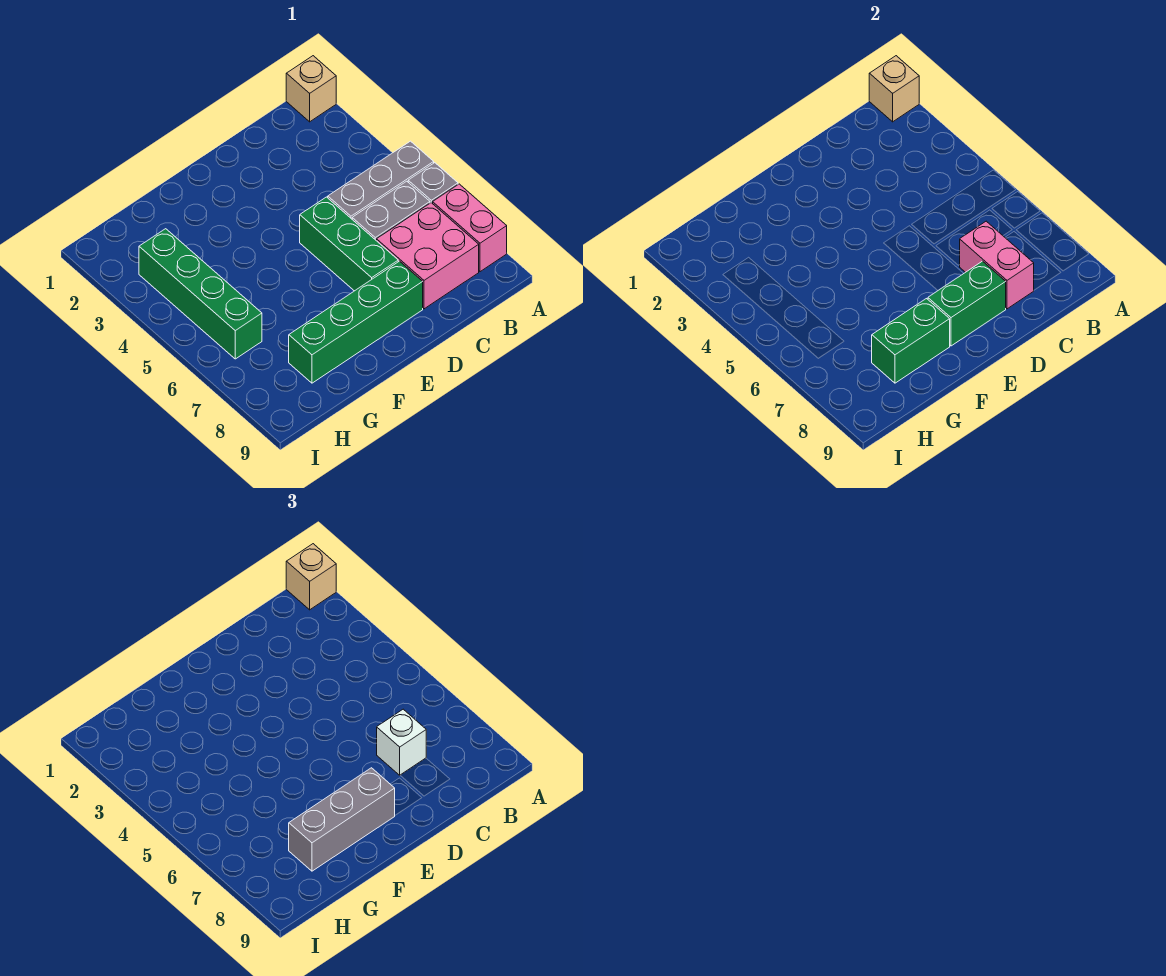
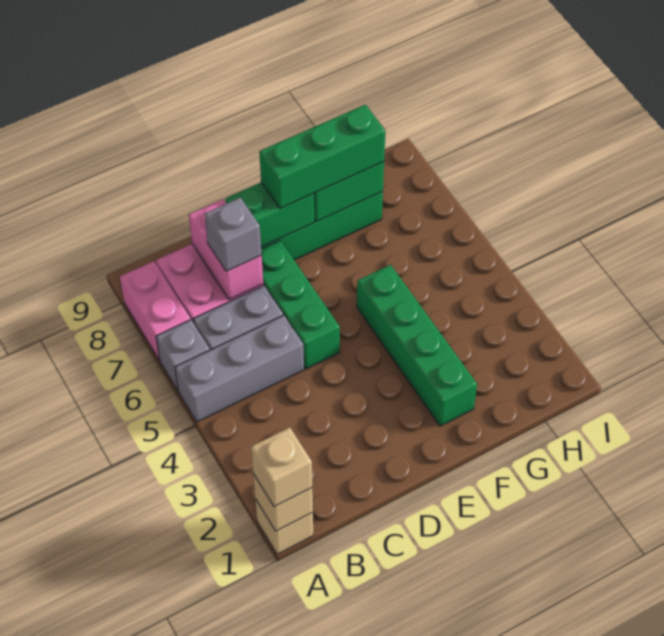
white 1x1 brick [377,709,426,775] -> grey 1x1 brick [205,197,262,271]
grey 1x3 brick [289,768,395,871] -> green 1x3 brick [259,104,385,209]
green 1x4 brick [139,229,262,359] -> green 1x4 brick moved to [357,265,477,426]

